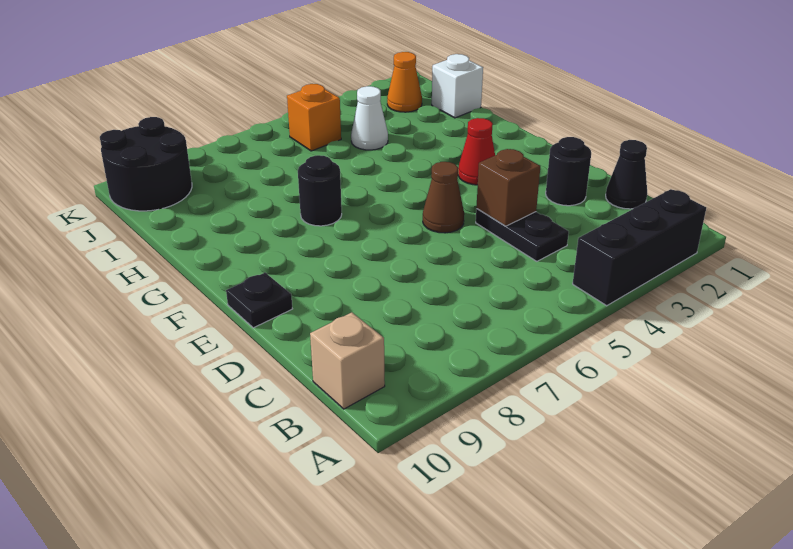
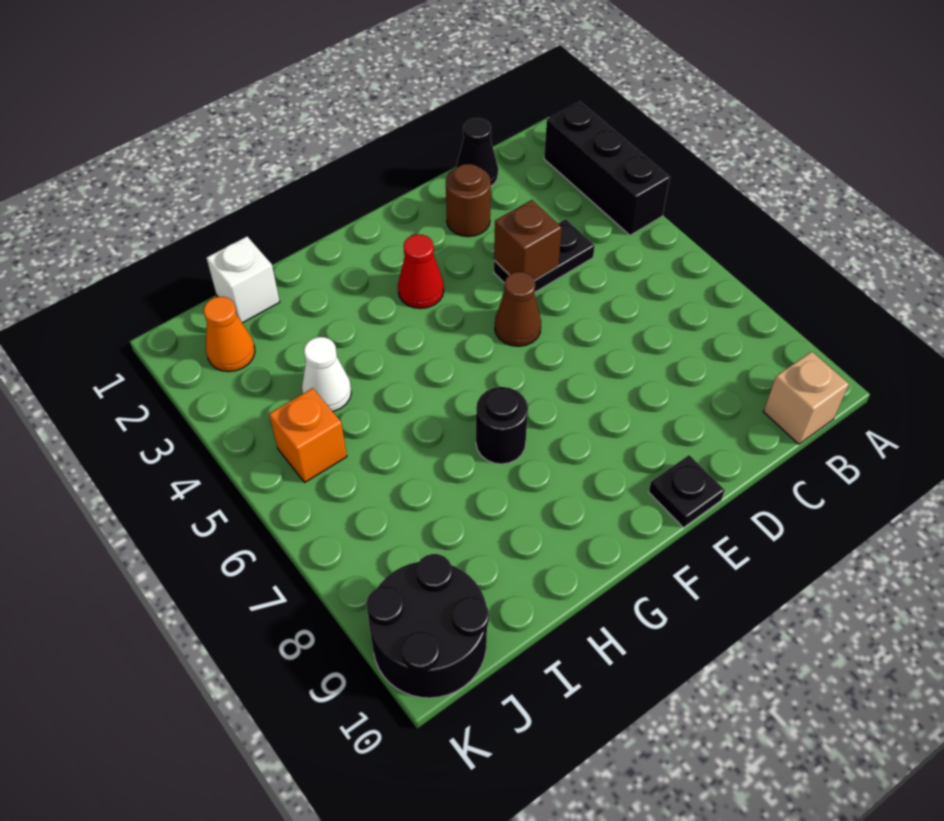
black 1x1 round brick [546,137,591,206] -> brown 1x1 round brick [446,164,491,237]

